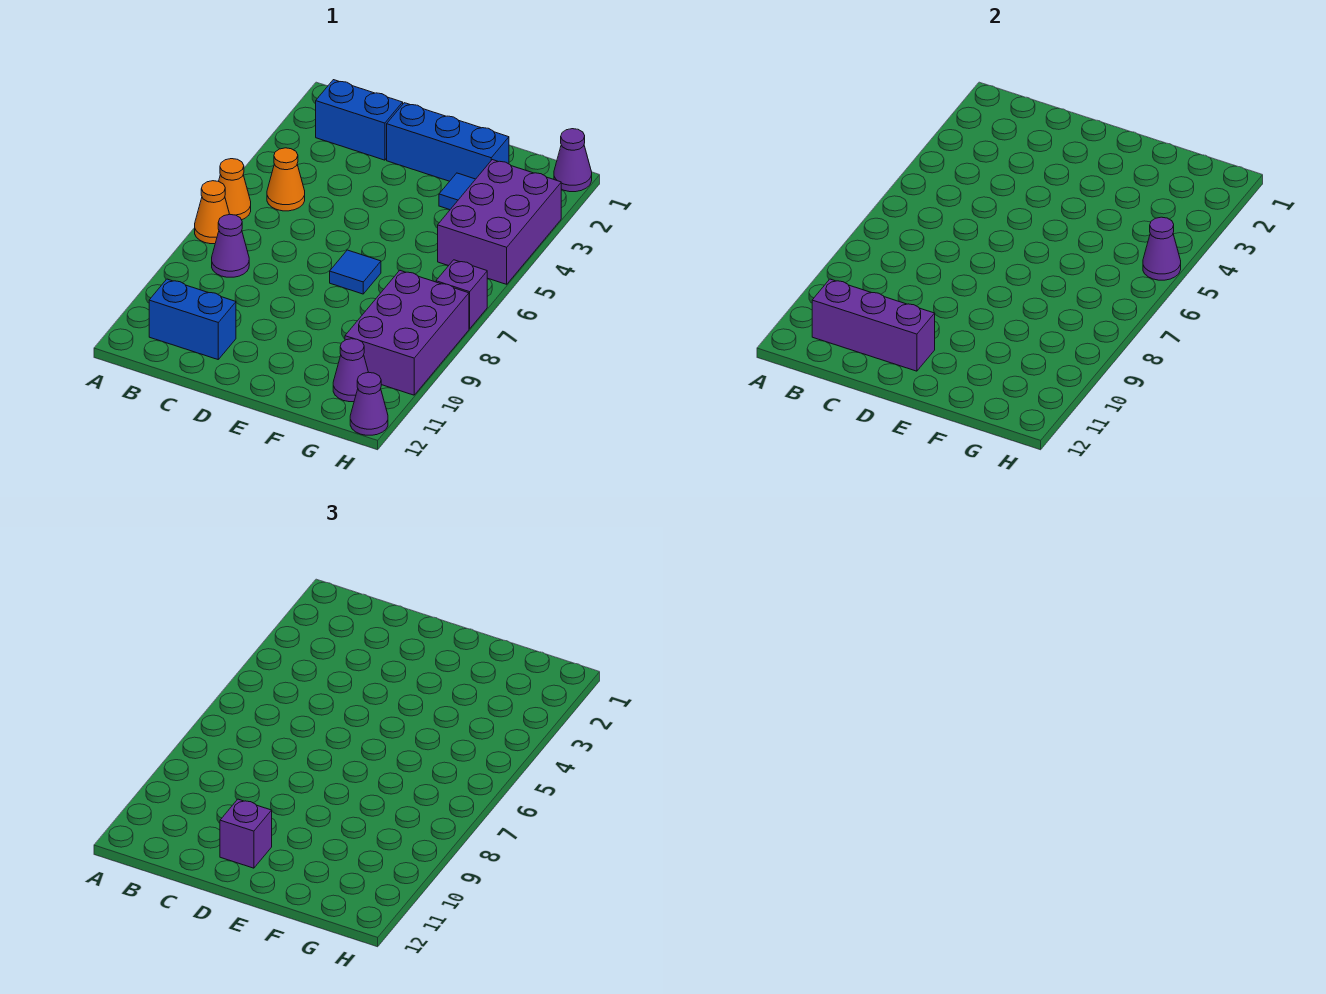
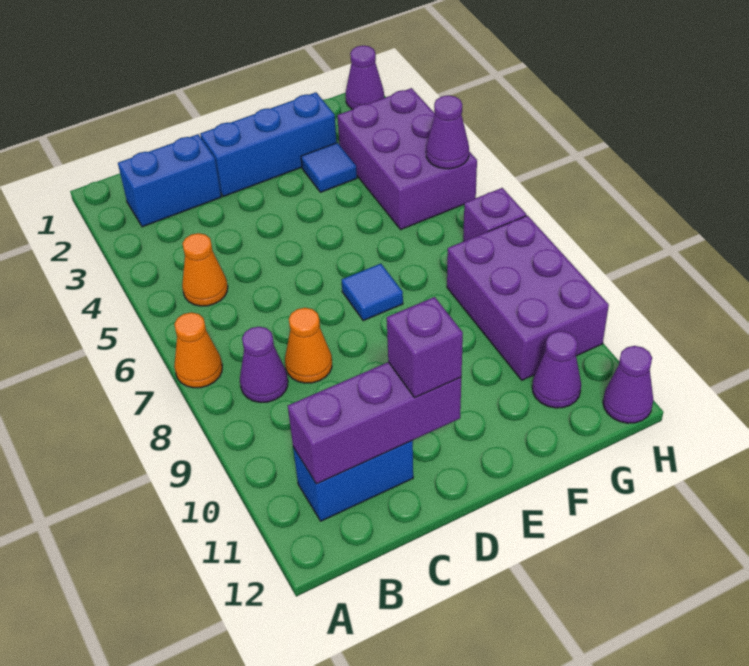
orange 1x1 cone [219,159,251,220] -> orange 1x1 cone moved to [285,308,332,383]

